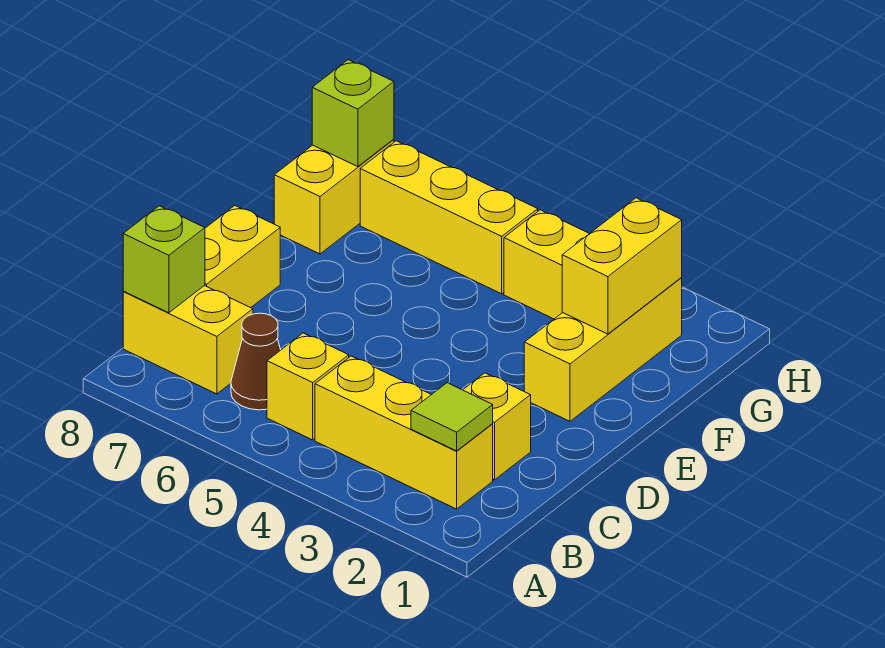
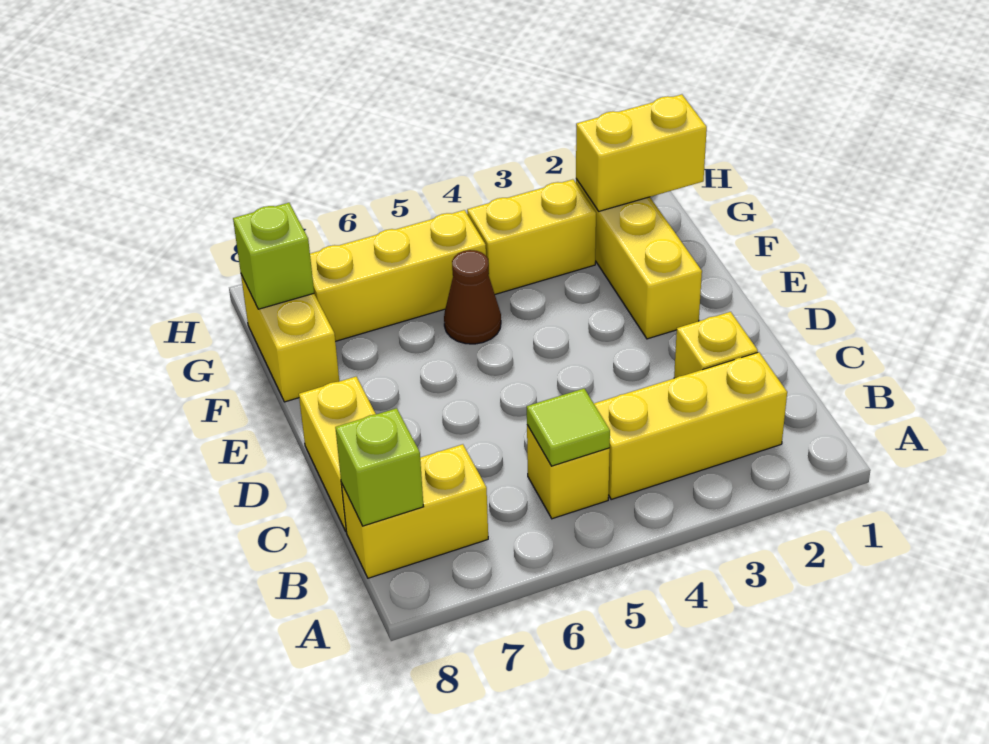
lime 1x1 tile [411,383,493,451] -> lime 1x1 tile moved to [527,389,610,466]
brown 1x1 cone [231,313,280,410] -> brown 1x1 cone moved to [444,250,501,344]
yellow 1x2 brick [562,198,682,334] -> yellow 1x2 brick turned to [576,94,707,211]

